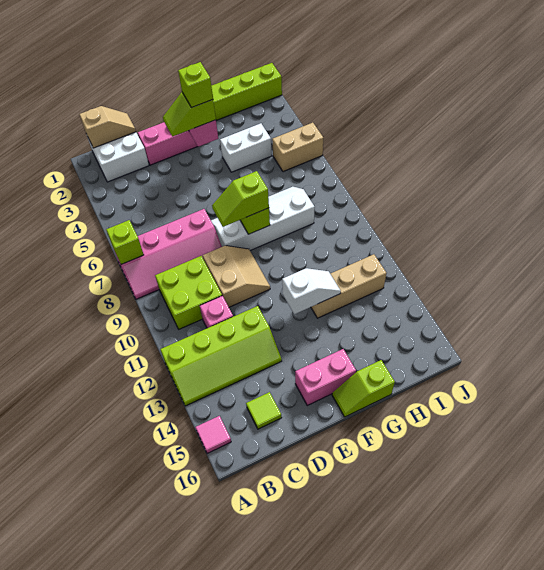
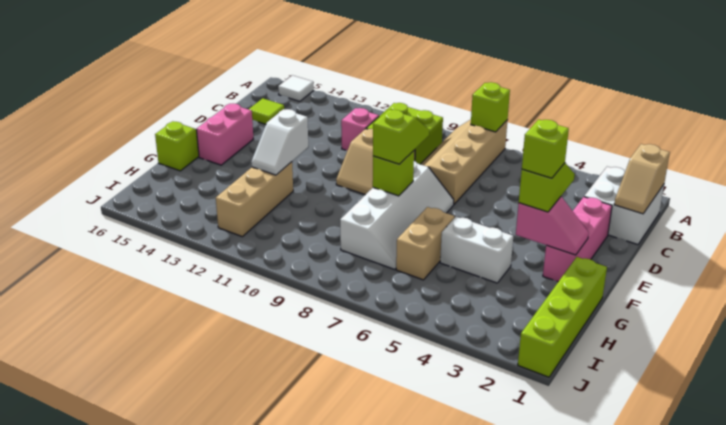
pink 2x4 slope [115,209,222,299] -> tan 2x4 slope [421,120,507,204]
lime 2x4 slope [160,306,282,406] -> none
pink 1x1 tile [195,416,231,454] -> white 1x1 tile [278,75,314,101]
white 1x2 brick [220,123,272,172] -> white 1x2 brick turned to [440,217,513,283]
tan 1x2 brick [272,123,323,172] -> tan 1x2 brick moved to [396,207,454,280]

